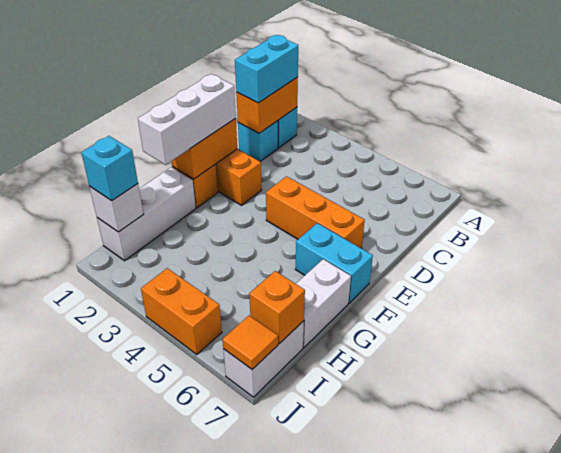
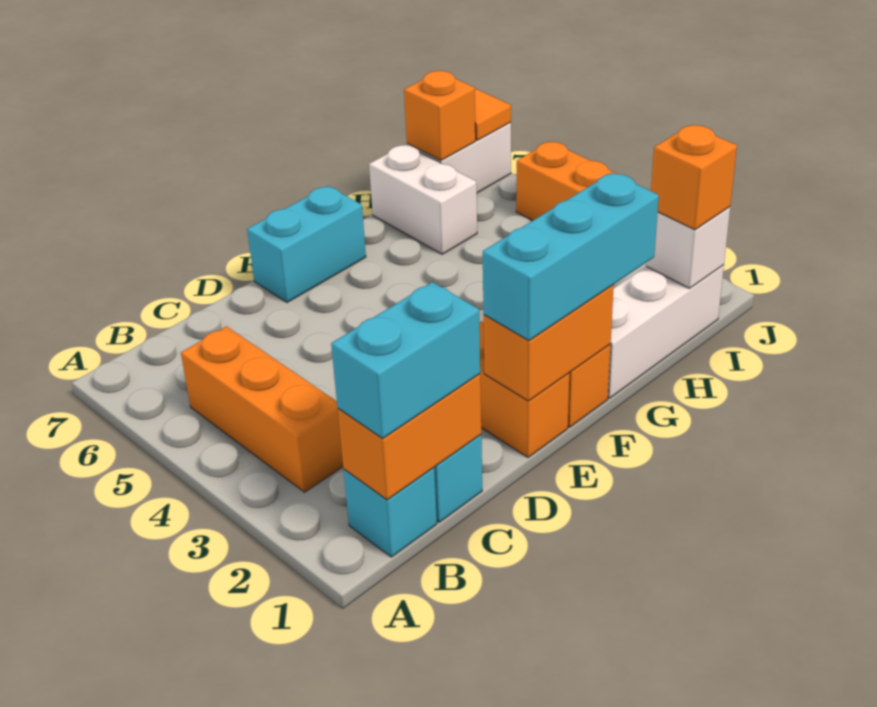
white 1x3 brick [138,74,236,165] -> cyan 1x3 brick [483,173,659,341]
orange 1x3 brick [266,176,365,248] -> orange 1x3 brick moved to [181,326,343,492]
cyan 1x2 brick [296,223,373,303] -> cyan 1x2 brick turned to [247,186,366,302]
white 1x2 brick [296,259,351,347] -> white 1x2 brick turned to [369,145,477,254]
cyan 1x1 brick [82,136,138,201] -> orange 1x1 brick [651,125,737,230]

